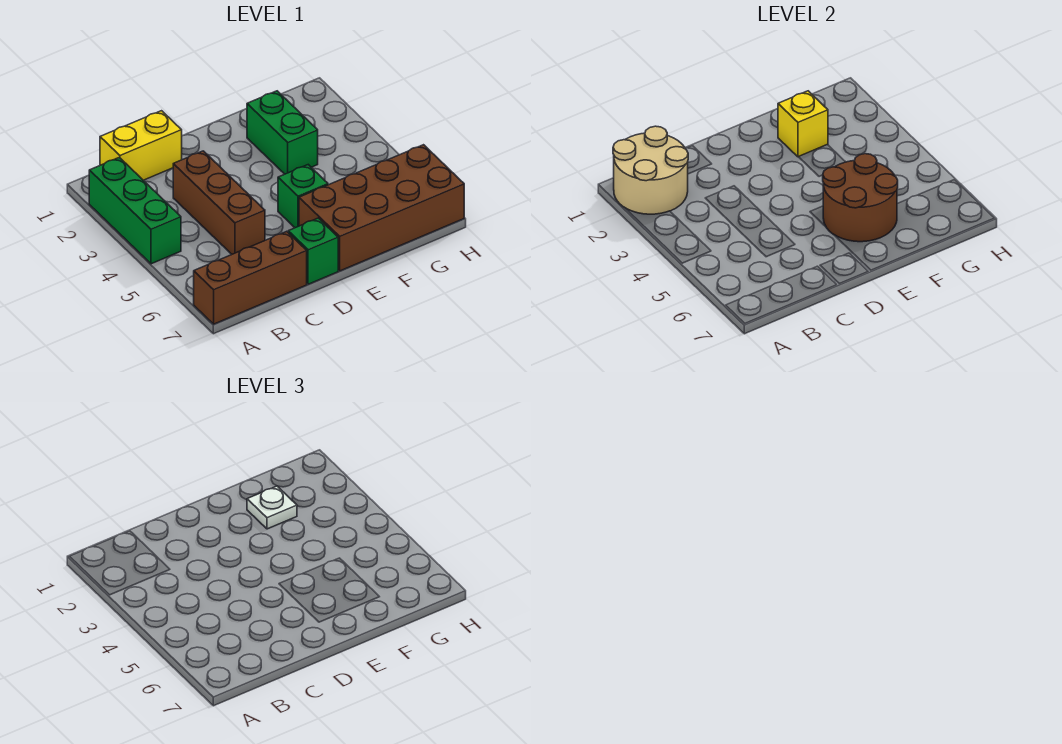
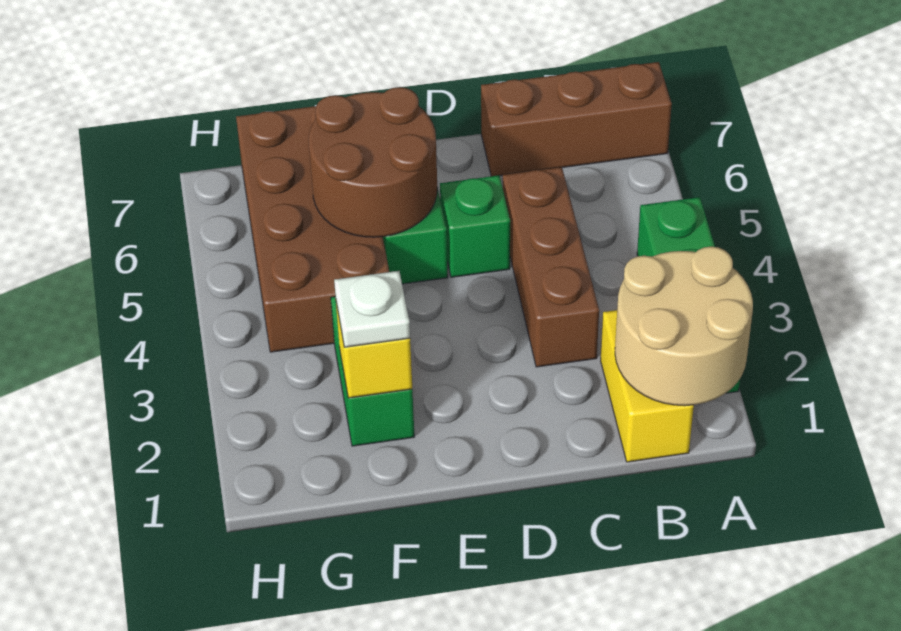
yellow 1x2 brick [100,111,182,180] -> yellow 1x2 brick turned to [601,310,694,462]
green 1x1 brick [288,218,338,284] -> green 1x1 brick moved to [440,175,510,277]
brown 2x4 brick [299,145,464,271] -> brown 2x4 brick turned to [236,106,389,352]

